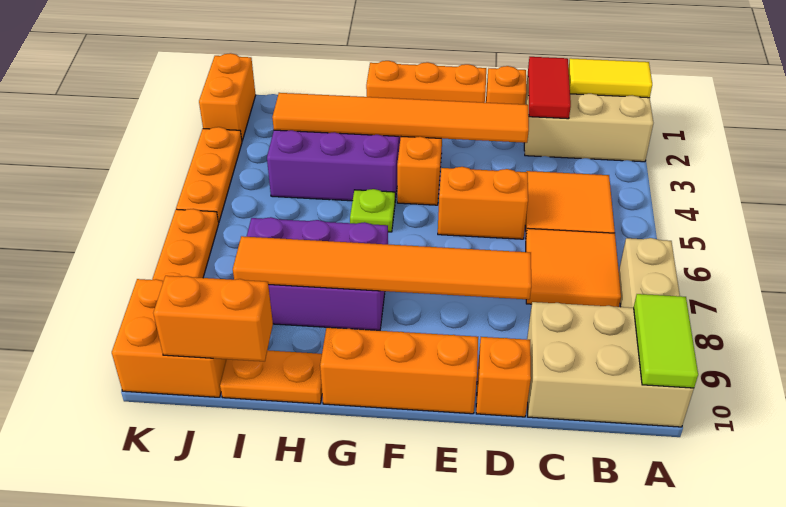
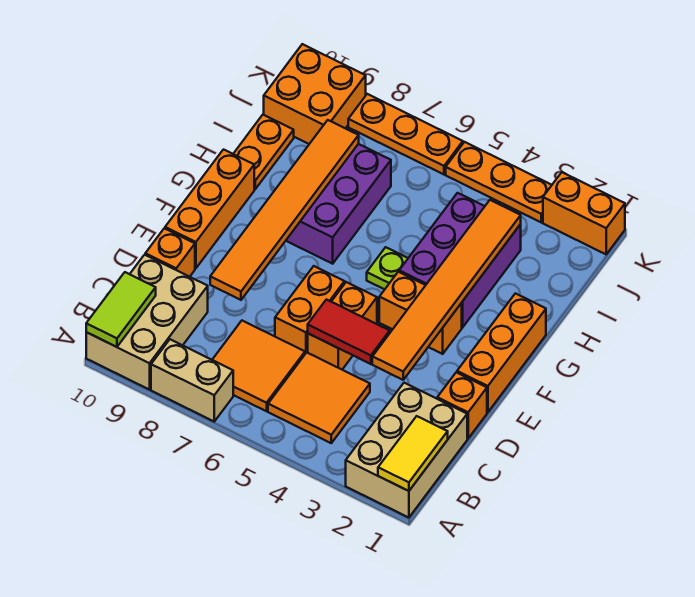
lime 1x2 tile [634,294,698,388] -> lime 1x2 tile turned to [86,272,156,347]
red 1x2 tile [528,57,571,119] -> red 1x2 tile moved to [308,300,390,364]
orange 1x2 brick [153,276,273,361] -> orange 1x2 brick moved to [275,266,345,354]

